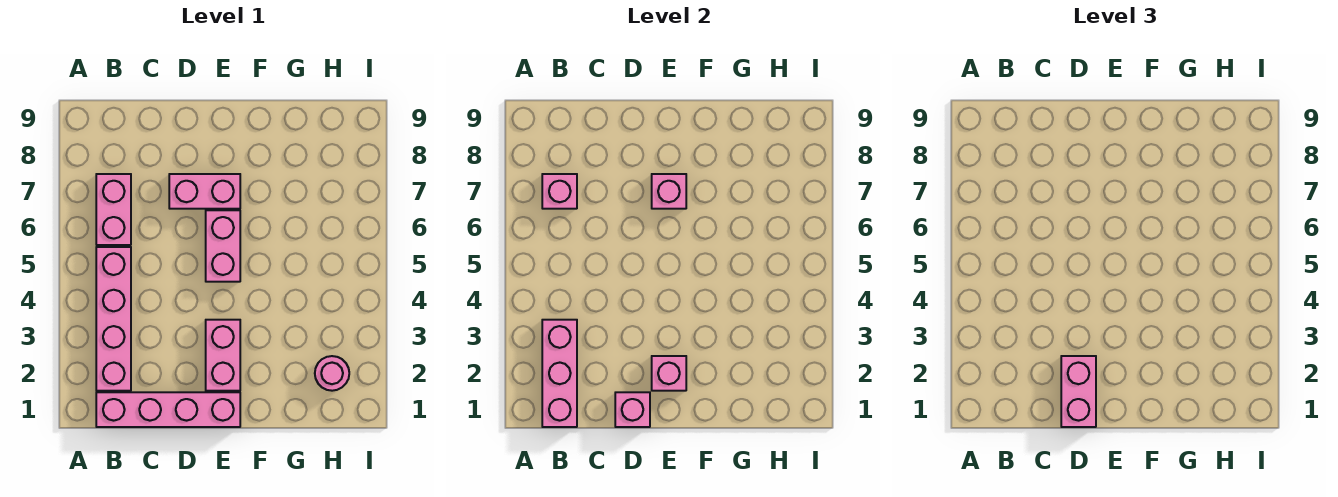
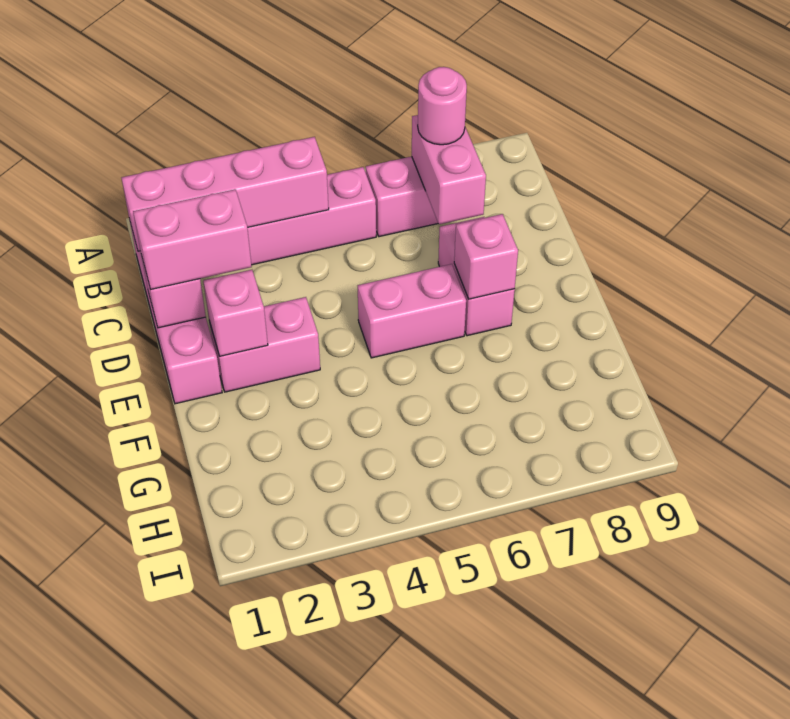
pink 1x3 brick [542,320,577,427] -> pink 1x4 brick [122,137,329,251]
pink 1x1 brick [542,174,577,209] -> pink 1x2 brick [412,115,486,224]
pink 1x1 round brick [315,356,349,391] -> pink 1x1 round brick moved to [418,67,467,145]

